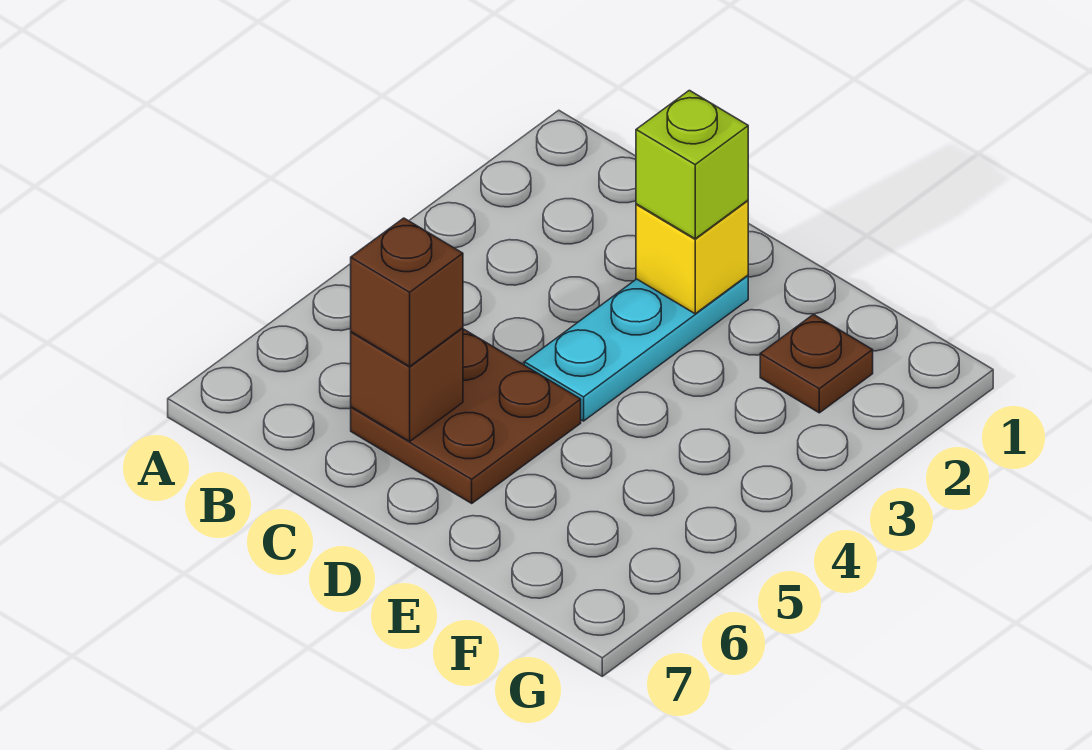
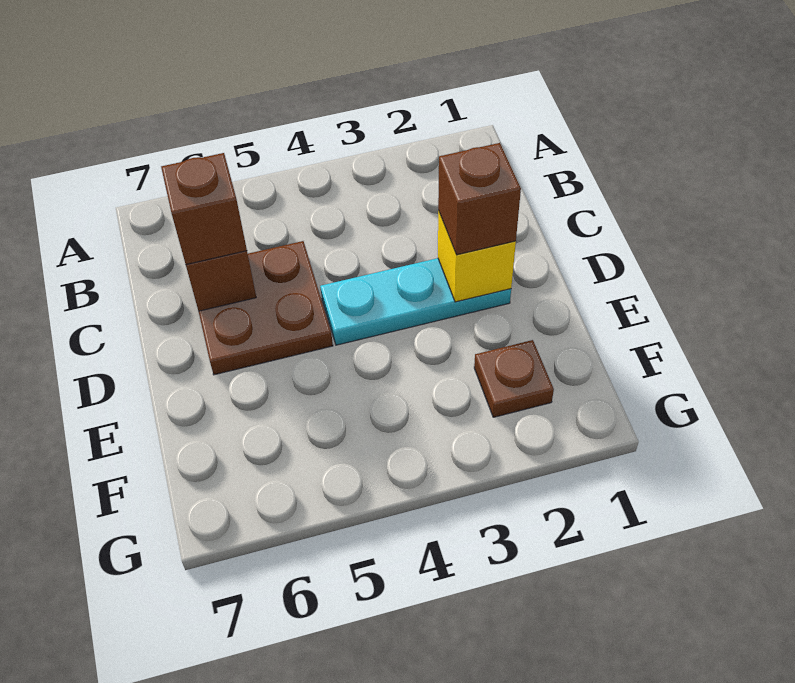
lime 1x1 brick [636,90,748,239] -> brown 1x1 brick [438,143,521,255]

